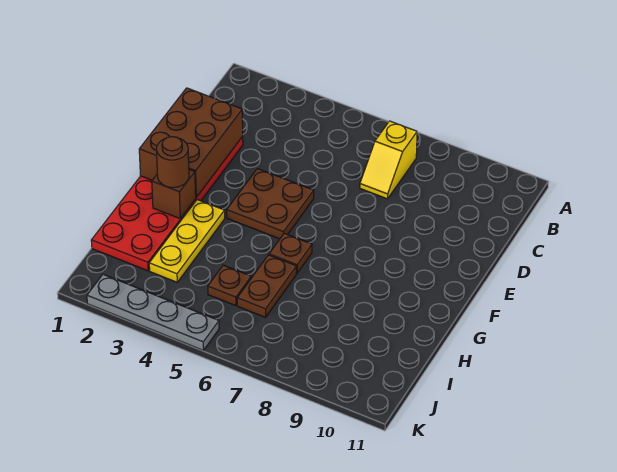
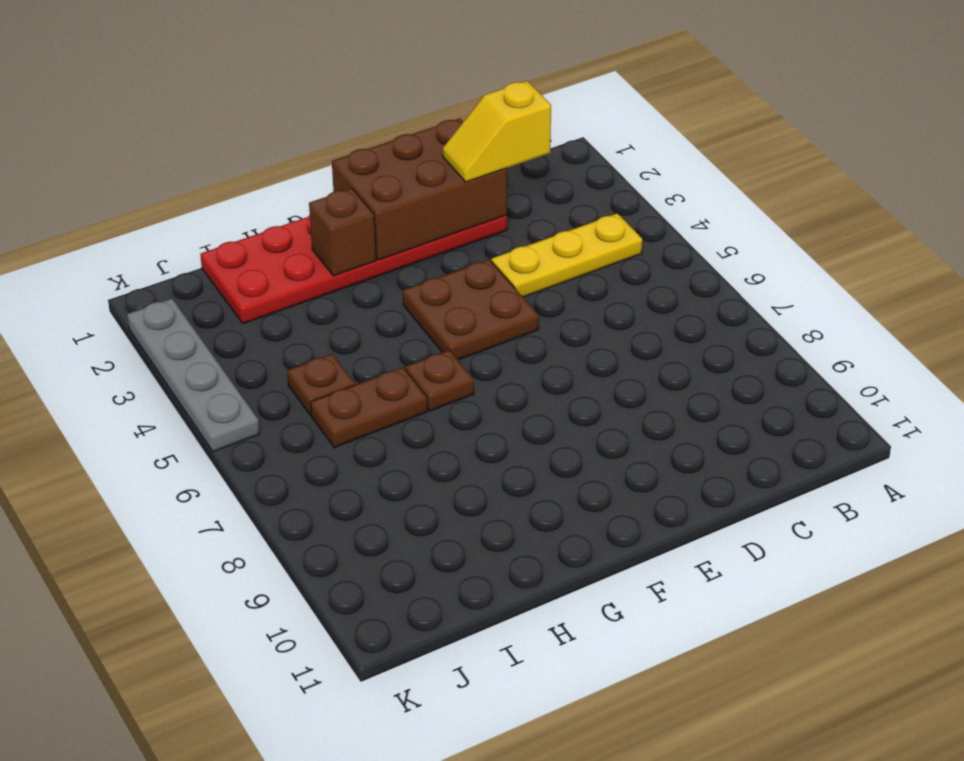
yellow 1x2 slope [360,121,417,199] -> yellow 1x2 slope moved to [443,81,551,182]
brown 1x1 round brick [157,137,189,187] -> none
yellow 1x3 plate [149,200,225,282] -> yellow 1x3 plate moved to [491,213,642,297]

